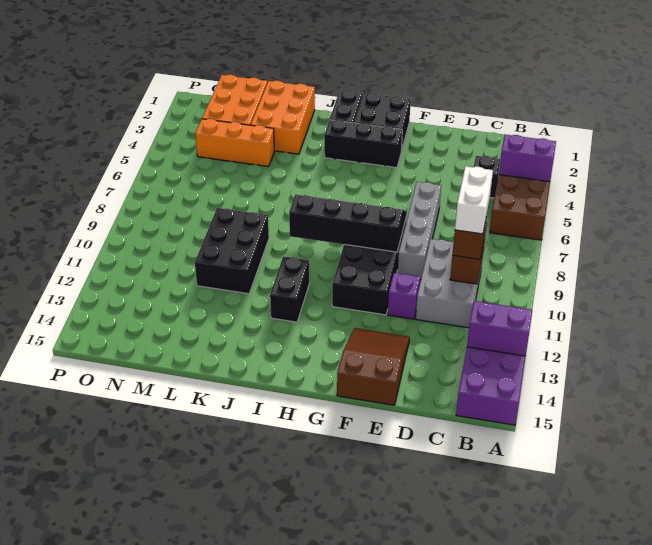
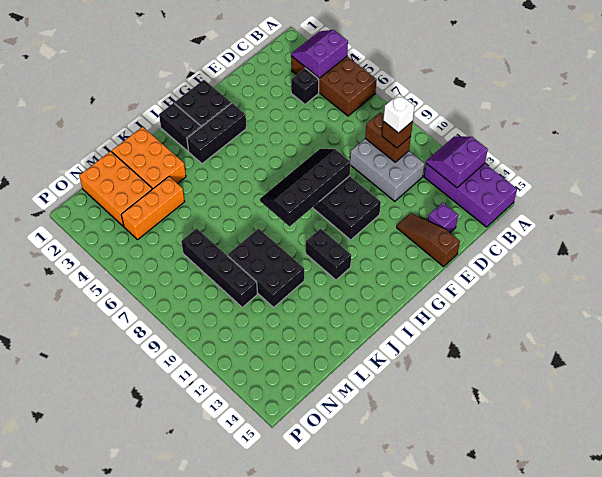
white 1x2 brick [455,166,493,234] -> white 1x1 brick [383,94,415,133]
grey 1x4 brick [398,182,441,280] -> none
purple 1x1 brick [388,273,420,319] -> purple 1x1 brick moved to [428,202,458,233]
brown 2x3 slope [337,328,410,405] -> brown 1x3 slope [397,213,460,267]
none -> black 1x4 brick [181,228,257,307]

